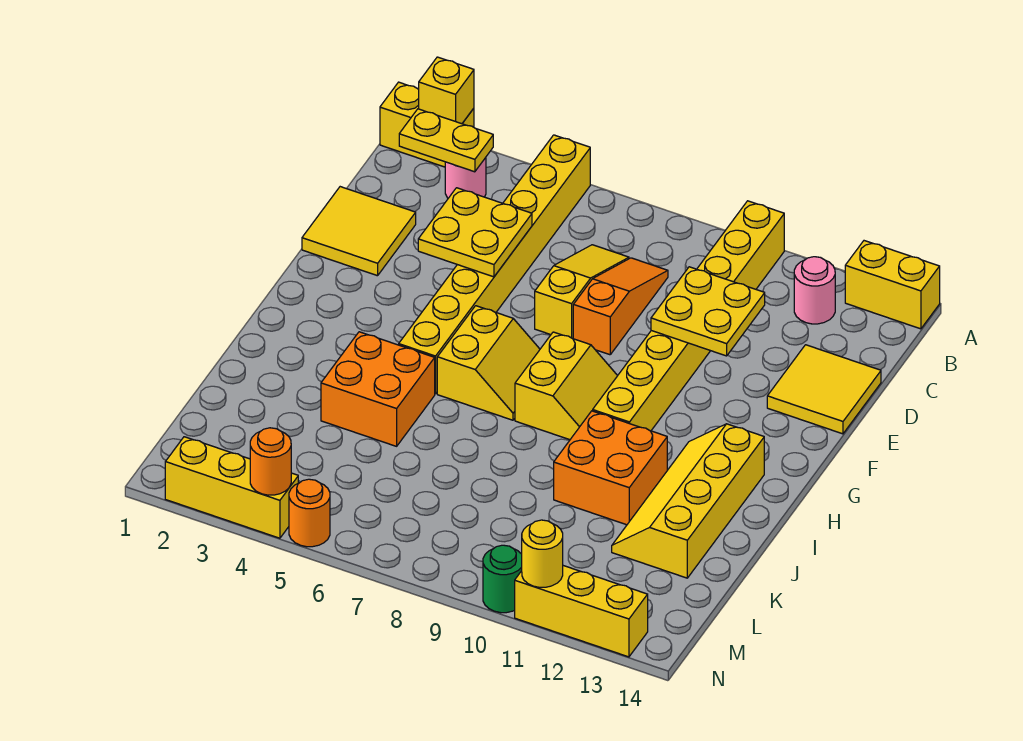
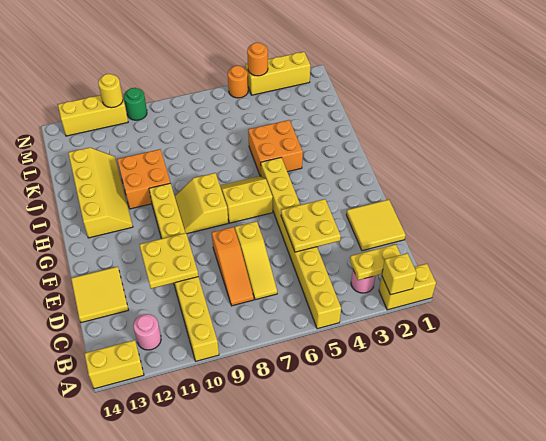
yellow 2x2 slope [437,306,540,420] -> yellow 2x2 slope turned to [220,176,273,223]

